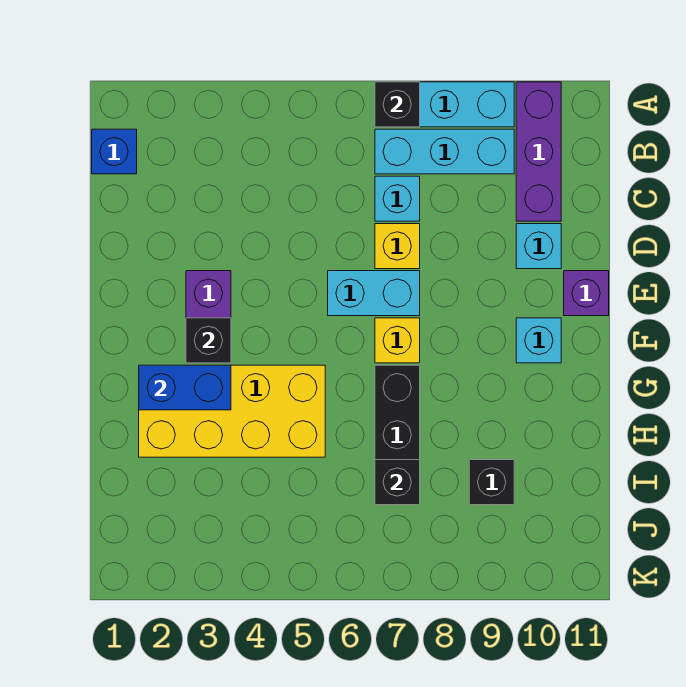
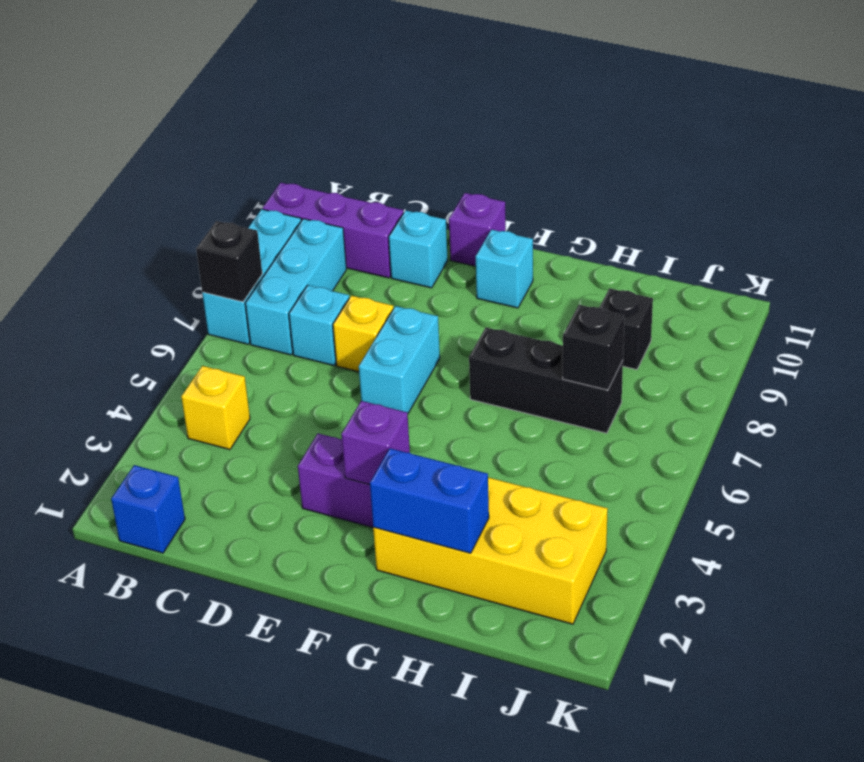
black 1x1 brick [186,318,231,363] -> purple 1x1 brick [341,401,410,484]
yellow 1x1 brick [375,318,420,363] -> yellow 1x1 brick moved to [181,366,250,450]
yellow 2x4 brick [139,365,325,457] -> yellow 2x4 brick turned to [373,477,608,624]
blue 1x2 brick [139,365,231,410] -> blue 1x2 brick turned to [370,448,489,553]

